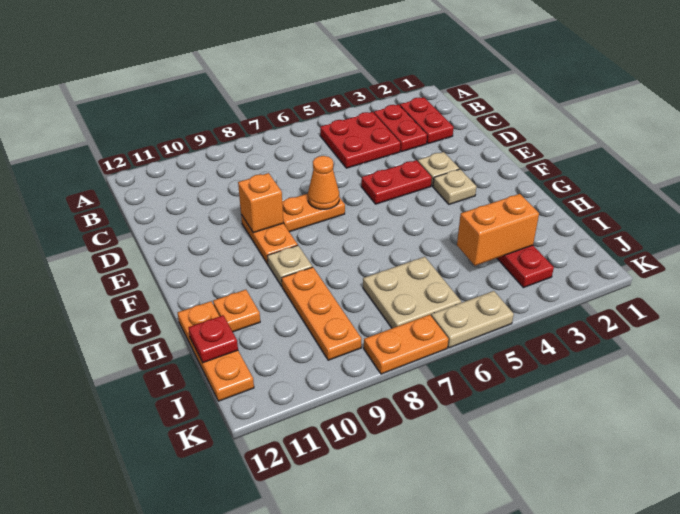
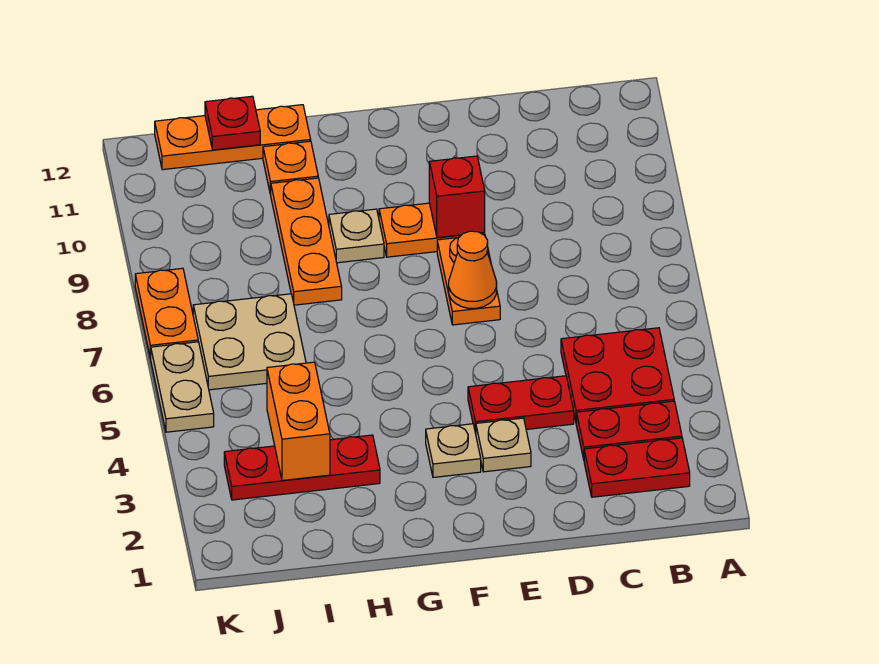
red 1x2 plate [361,160,432,204] -> red 1x2 plate turned to [468,376,574,434]
orange 1x1 brick [238,173,283,233] -> red 1x1 brick [429,156,485,238]
orange 1x3 plate [282,267,361,360] -> orange 1x3 plate turned to [271,178,342,305]

